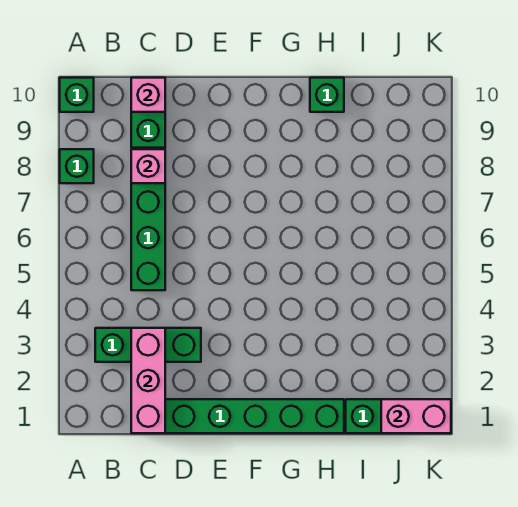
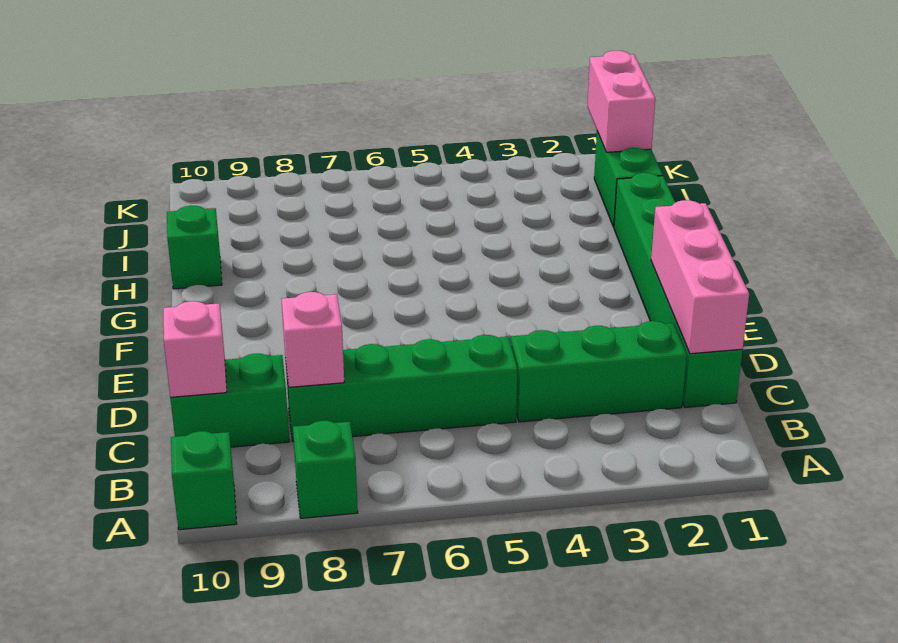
green 1x3 brick [95,328,201,362] -> green 1x3 brick turned to [511,321,687,422]
pink 1x3 brick [131,328,165,433] -> pink 1x3 brick turned to [651,200,749,354]

